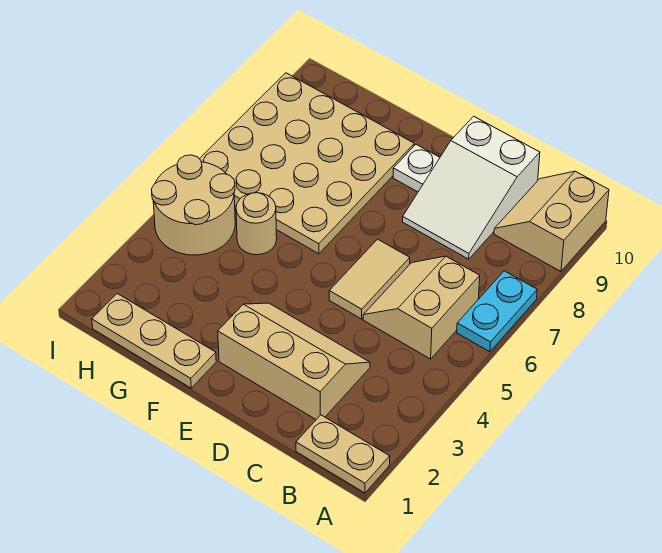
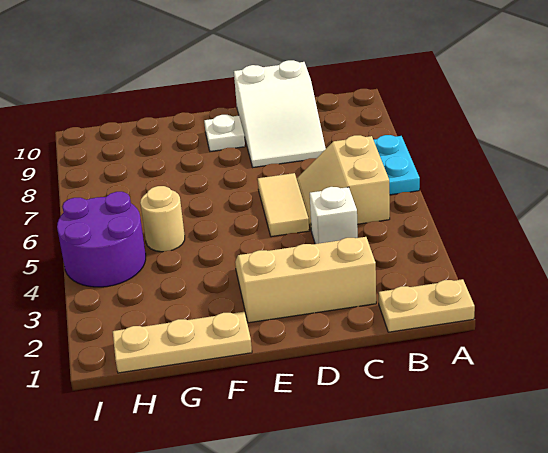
tan 2x2 slope [494,171,609,271] -> none
none -> white 1x1 brick [310,187,358,244]
tan 4x4 plate [200,73,414,254] -> none
tan 2x2 round brick [151,155,235,255] -> purple 2x2 round brick [57,192,146,287]

